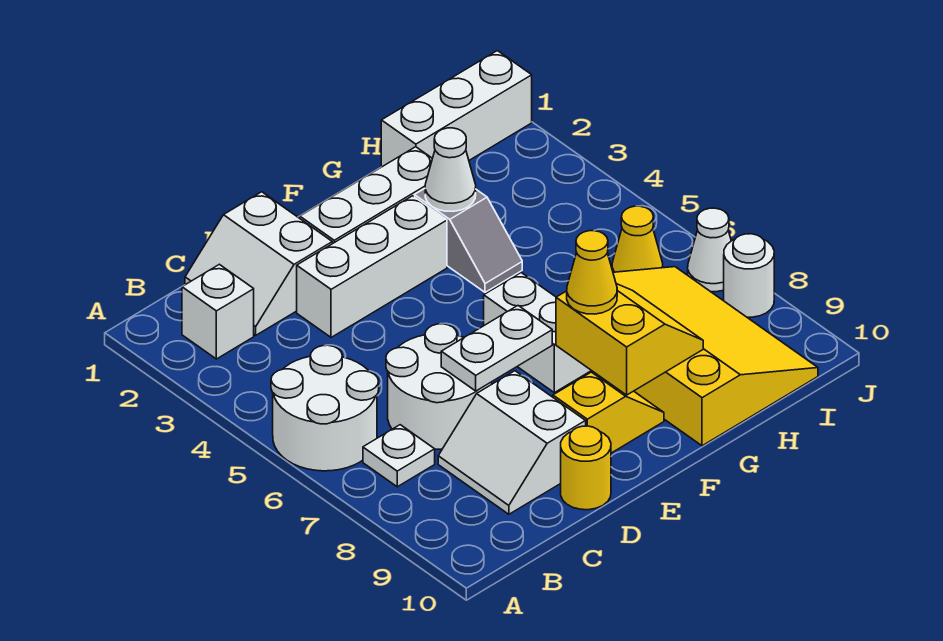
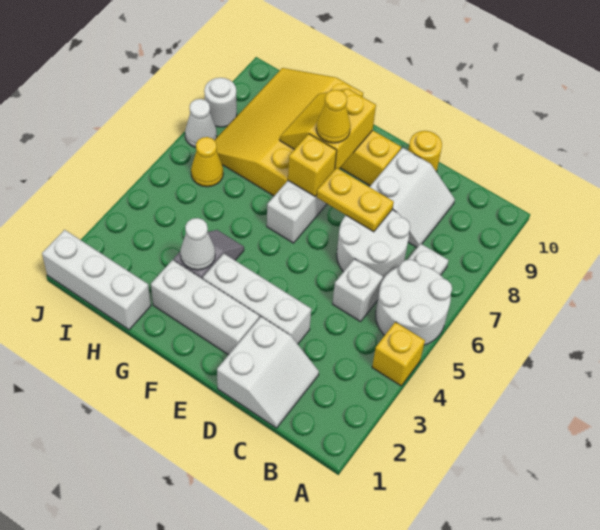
none -> yellow 1x1 brick [372,322,425,386]
white 1x1 brick [182,264,254,359] -> white 1x1 brick moved to [333,259,383,322]
white 1x2 plate [441,306,552,391] -> yellow 1x2 plate [317,168,394,232]
none -> yellow 1x1 brick [288,134,337,196]

